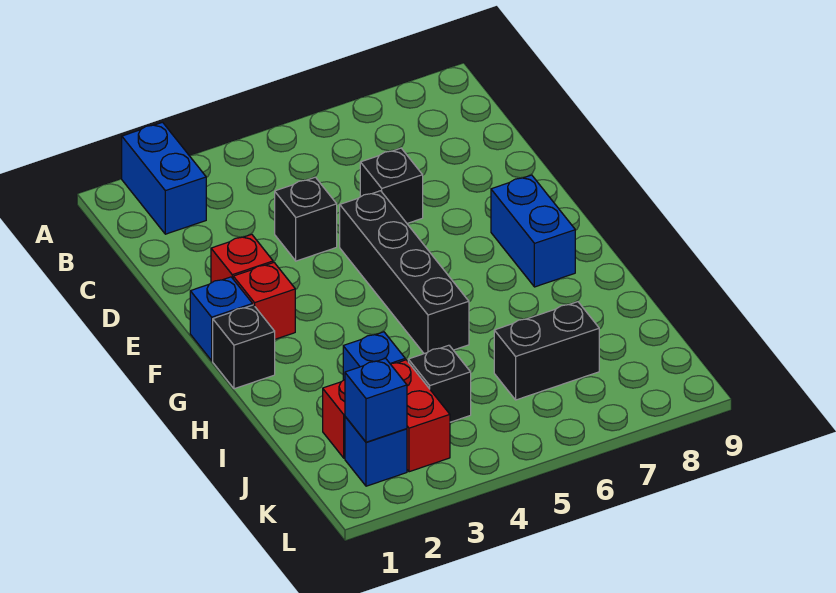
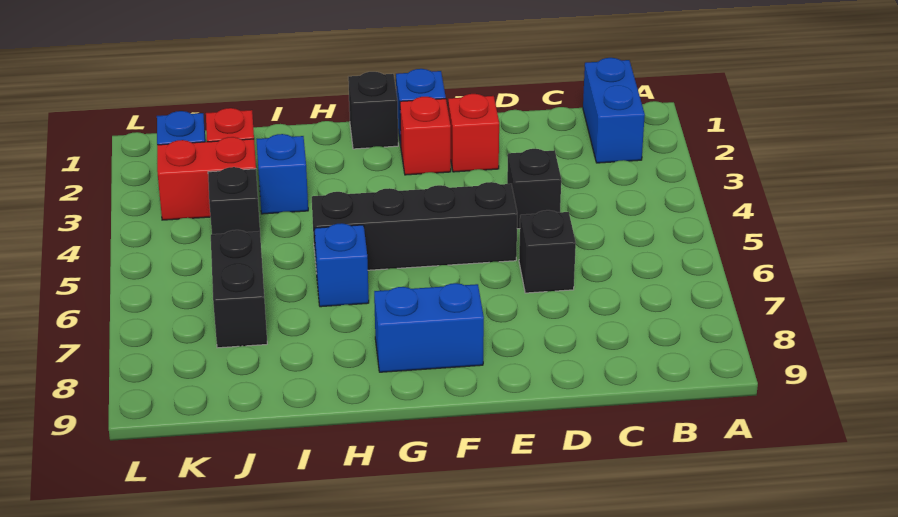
blue 1x2 brick [122,122,206,234] -> blue 1x2 brick turned to [583,58,645,163]
blue 1x1 brick [345,358,407,442] -> blue 1x1 brick moved to [314,223,369,307]

